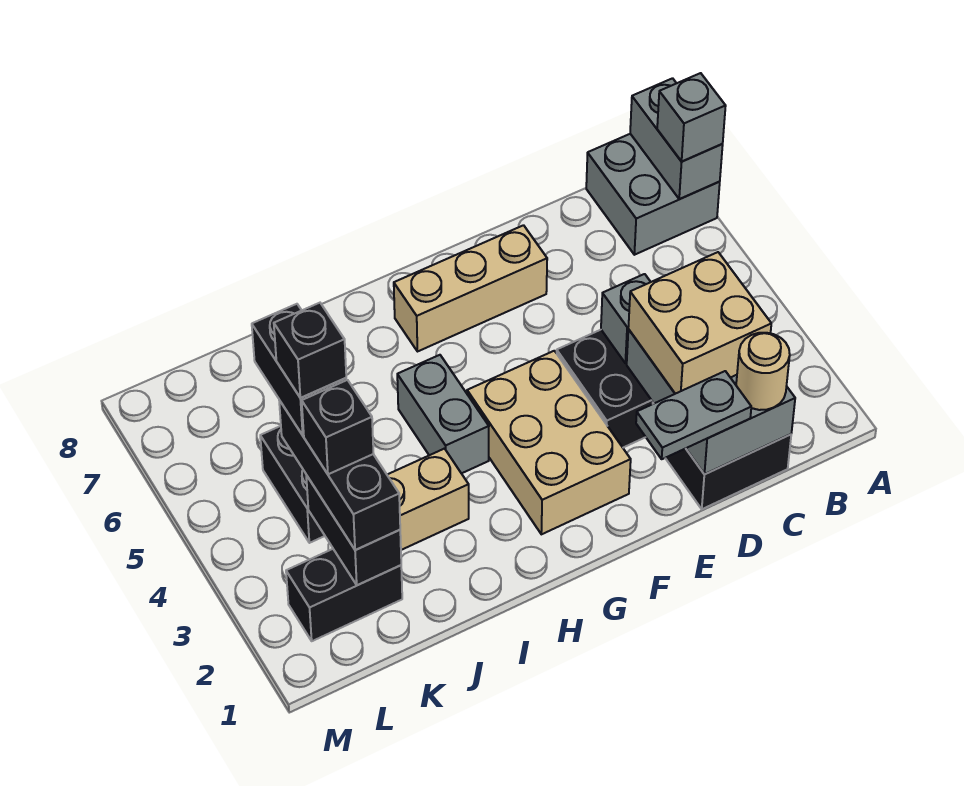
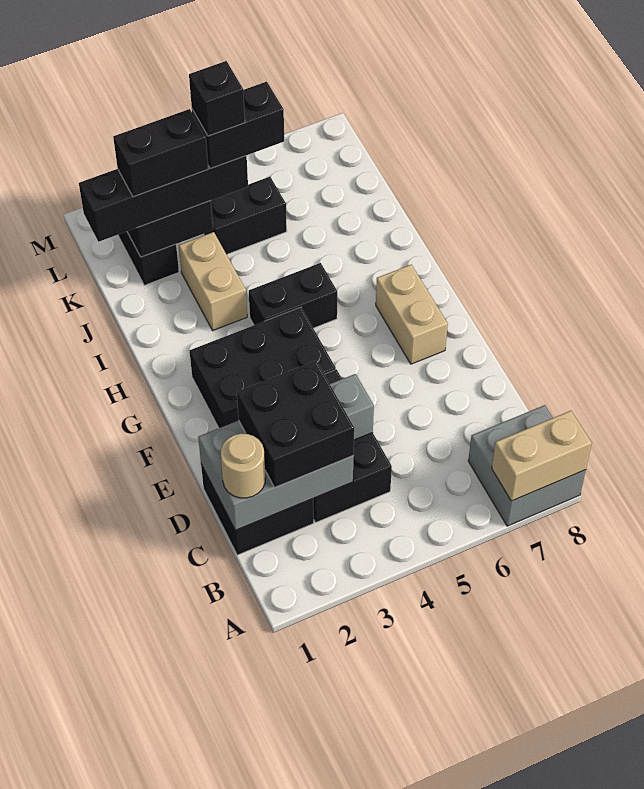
grey 1x2 brick [630,78,723,199] -> tan 1x2 brick [492,411,592,501]
grey 1x1 brick [657,73,726,161] -> none
tan 2x2 brick [628,252,771,394] -> black 2x2 brick [237,361,354,487]
grey 1x2 plate [636,371,751,459] -> none
tan 1x3 brick [394,225,547,352] -> tan 1x2 brick [376,265,448,364]
tan 2x3 brick [467,351,631,534] -> black 2x3 brick [189,307,336,428]
grey 1x2 brick [397,355,489,474] -> black 1x2 brick [249,263,337,328]
black 1x3 brick [279,400,400,550] -> black 1x4 brick [79,156,248,242]
black 1x1 brick [302,380,374,474] -> black 1x2 brick [113,109,208,197]

